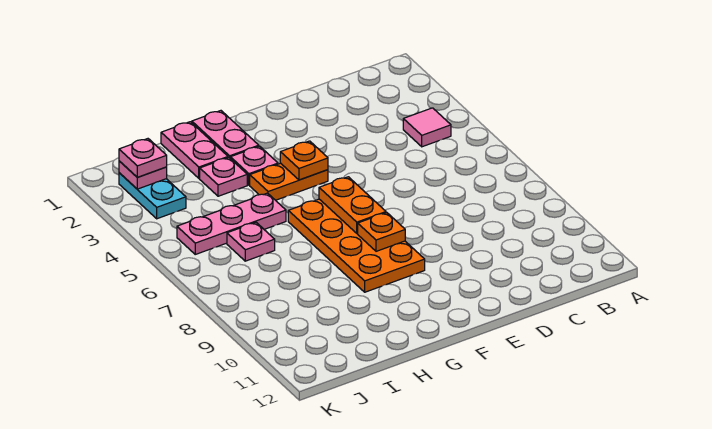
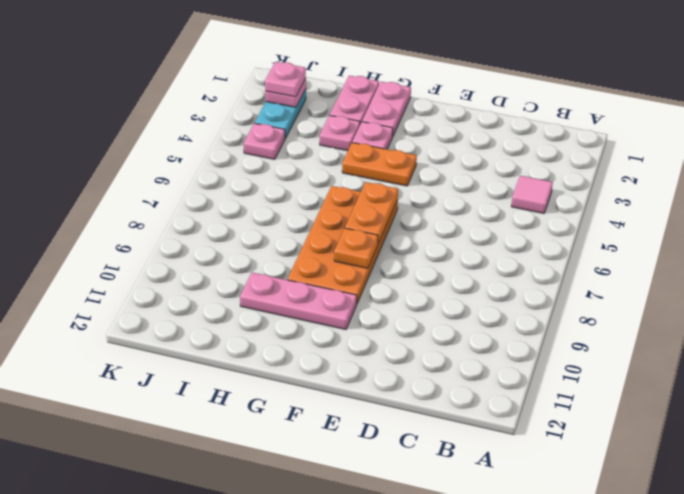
orange 1x1 plate [280,141,328,180] -> none
pink 1x3 plate [177,193,286,254] -> pink 1x3 plate moved to [240,273,357,330]
pink 1x1 plate [227,222,275,261] -> pink 1x1 plate moved to [243,123,285,159]

